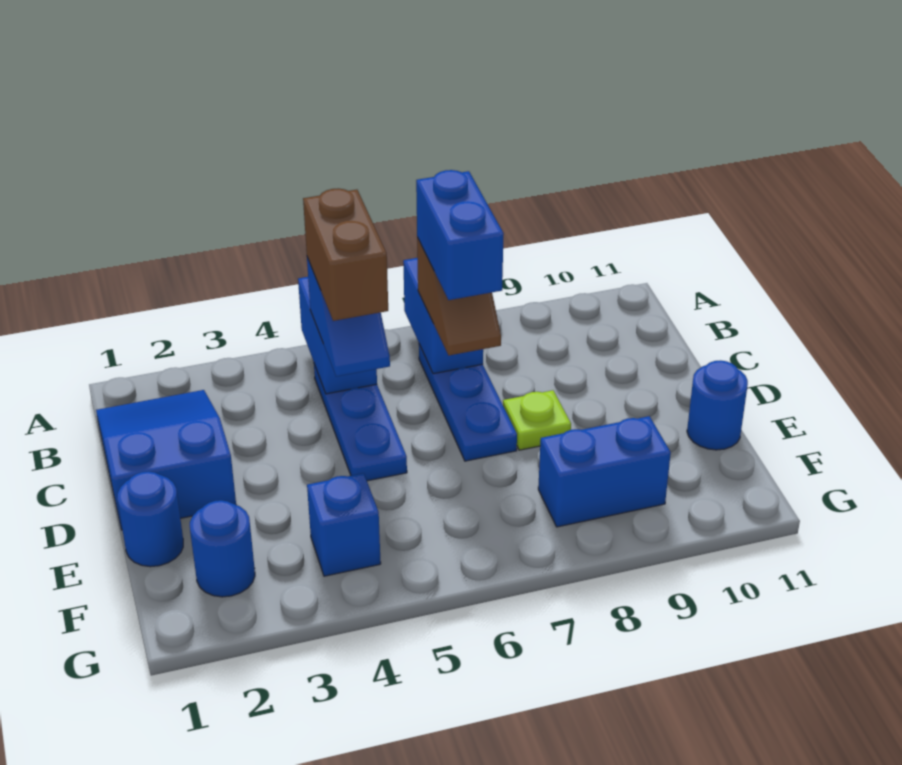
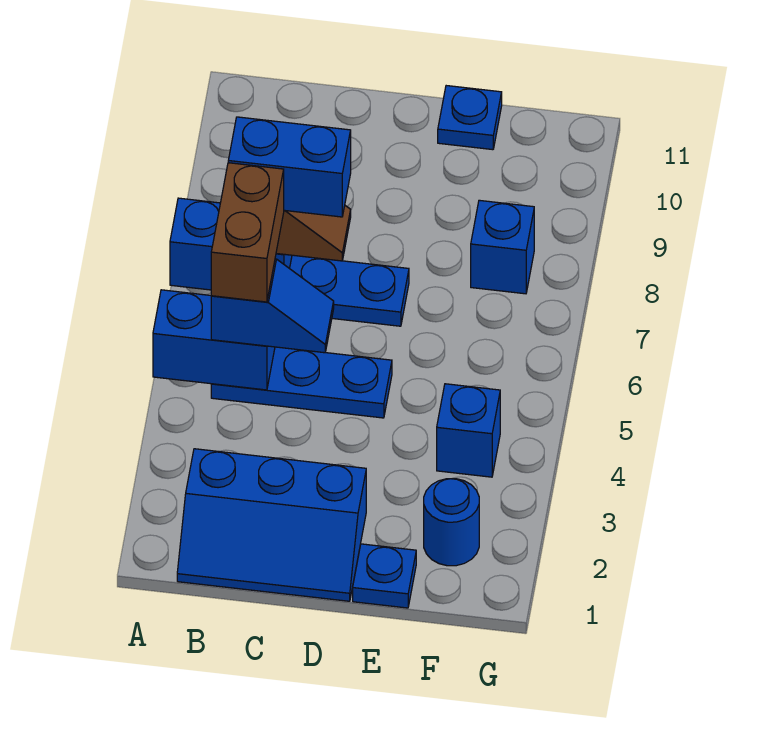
blue 2x3 slope [96,390,236,530] -> blue 2x3 slope turned to [177,449,366,601]
brown 1x2 brick [303,188,388,321] -> brown 1x2 brick turned to [211,163,284,302]
lime 1x1 plate [503,390,571,450] -> none
blue 1x1 round brick [117,471,183,567] -> blue 1x1 plate [353,544,416,608]
blue 1x1 round brick [687,360,748,450] -> blue 1x1 plate [438,86,502,150]
blue 1x2 brick [538,416,671,527] -> blue 1x1 brick [471,200,534,294]

